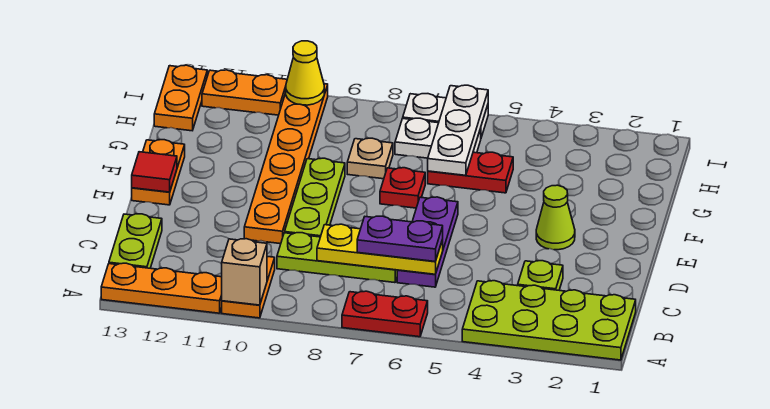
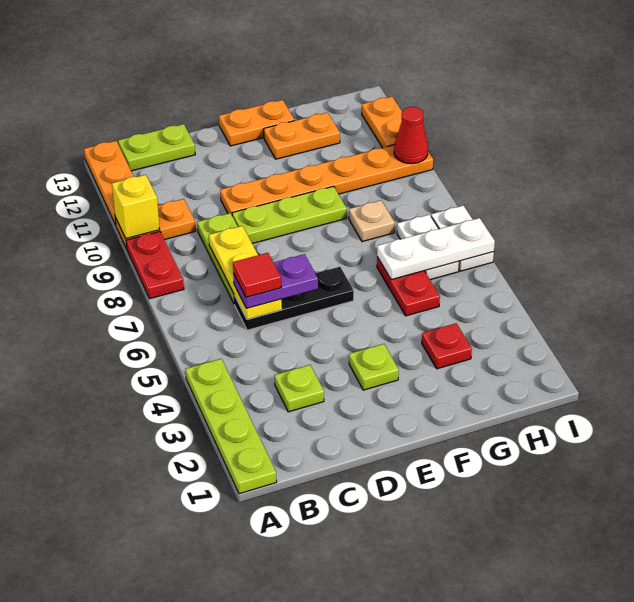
lime 2x4 plate [462,281,636,360] -> lime 1x4 plate [186,359,277,494]
red 1x2 plate [342,291,428,337] -> red 1x2 plate moved to [126,231,184,299]
tan 1x1 brick [222,239,267,305] -> yellow 1x1 brick [112,175,160,239]
purple 1x3 plate [397,197,458,287] -> black 1x3 plate [234,267,354,330]
purple 1x2 plate [357,216,443,262] -> purple 1x2 plate turned to [233,254,318,308]
lime 1x1 cone [536,185,575,250] -> lime 1x1 plate [349,344,399,390]
red 1x1 tile [132,152,177,192] -> red 1x1 tile moved to [233,253,281,297]
red 1x1 plate [380,168,425,208] -> red 1x1 plate moved to [422,323,472,369]
orange 1x2 plate [154,65,207,131] -> orange 1x2 plate moved to [264,113,340,159]
yellow 1x1 cone [286,41,324,105] -> red 1x1 cone [394,107,428,164]

